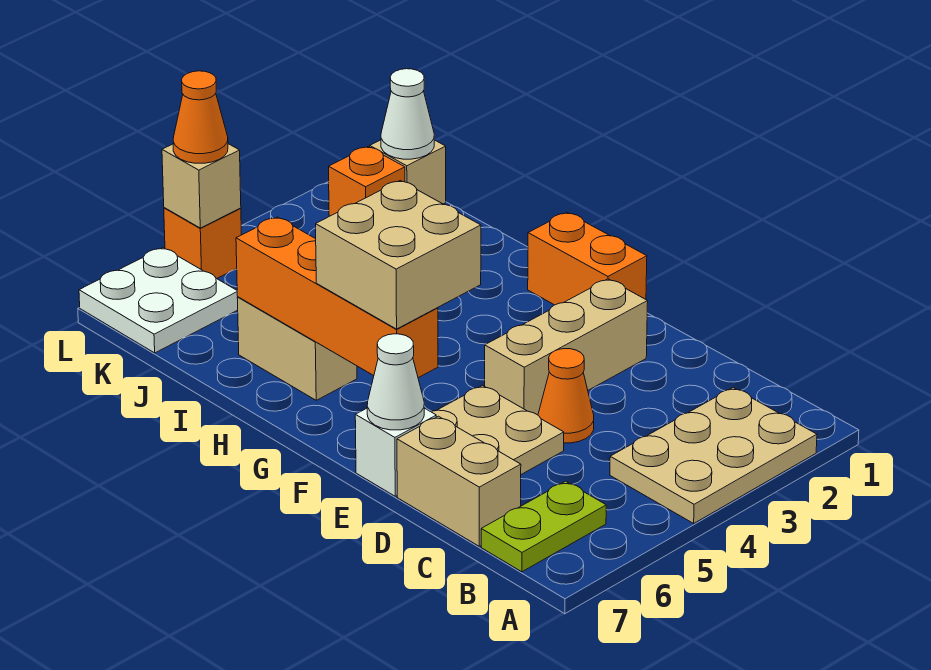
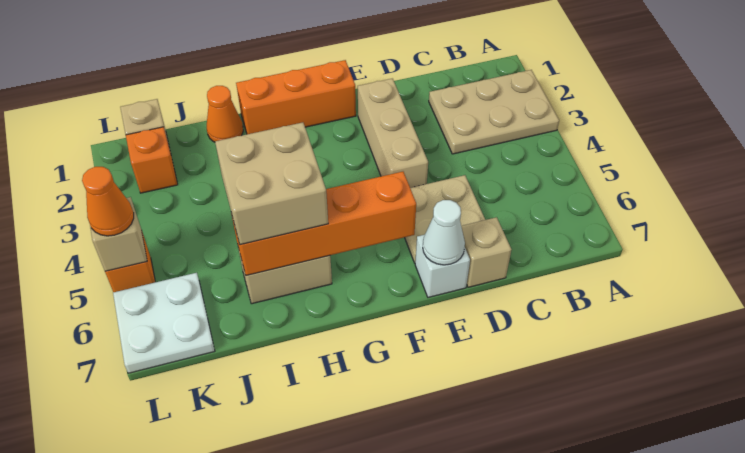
tan 2x3 plate [610,388,817,523] -> tan 2x3 plate turned to [429,70,559,154]
lime 1x2 plate [481,481,606,572] -> none
tan 1x2 brick [397,416,521,546] -> tan 1x1 brick [461,217,512,287]
orange 1x1 cone [538,349,594,443] -> orange 1x1 cone moved to [207,86,243,142]
orange 1x2 brick [528,212,647,305] -> orange 1x3 brick [236,60,356,134]
tan 2x2 brick [316,181,481,329] -> tan 2x2 brick moved to [215,122,328,245]
white 1x1 cone [381,69,434,159] -> none

